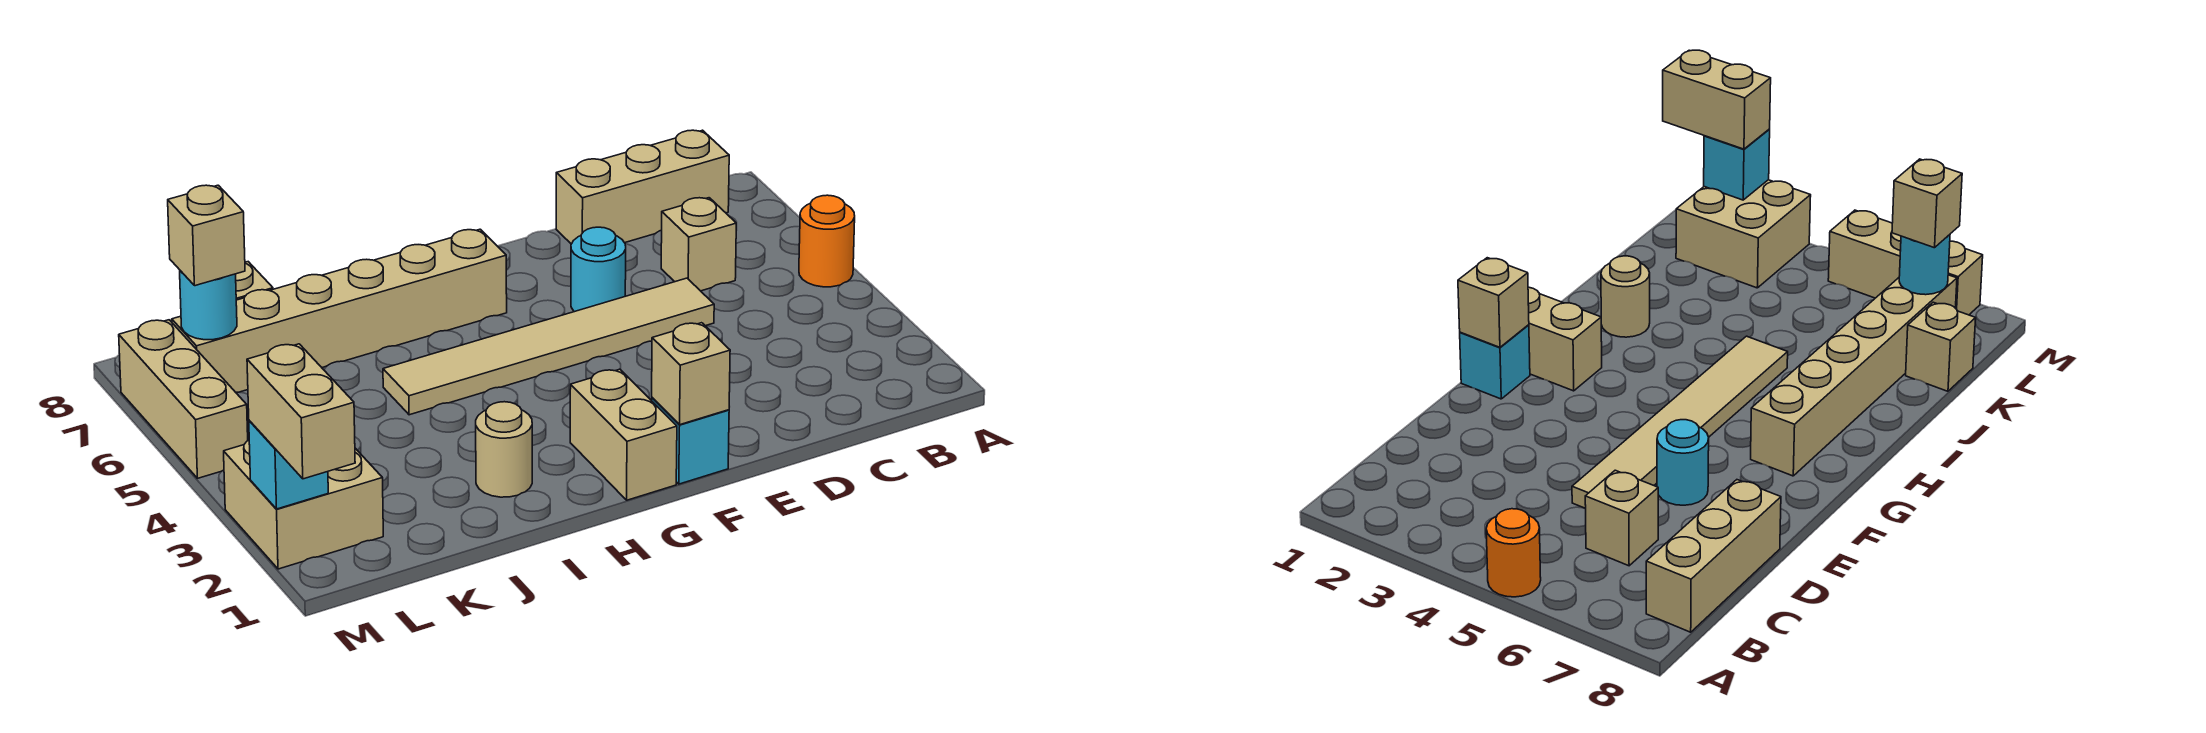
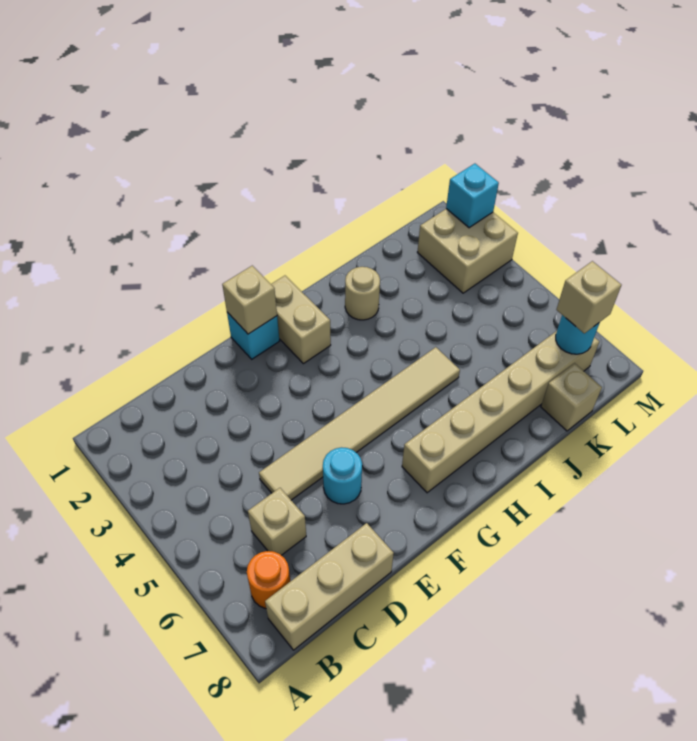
orange 1x1 round brick [799,195,855,287] -> orange 1x1 round brick moved to [247,551,290,609]
tan 1x2 brick [247,344,355,479] -> none
tan 1x3 brick [119,320,248,478] -> none

